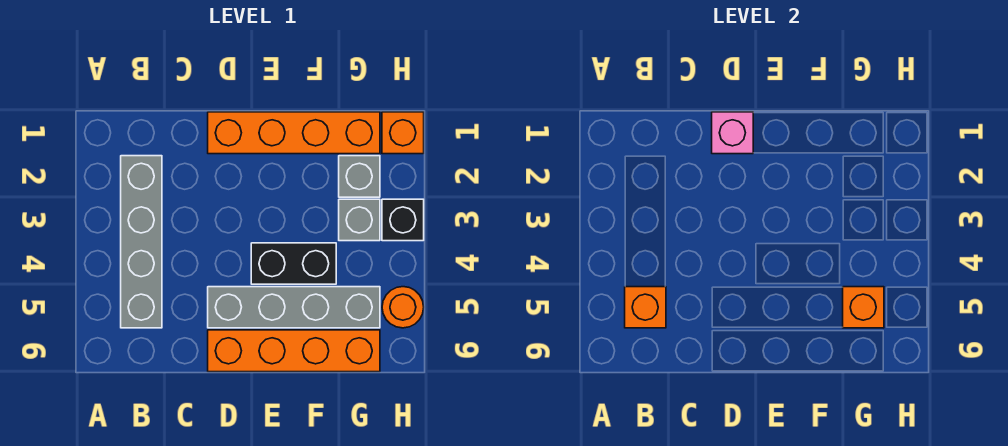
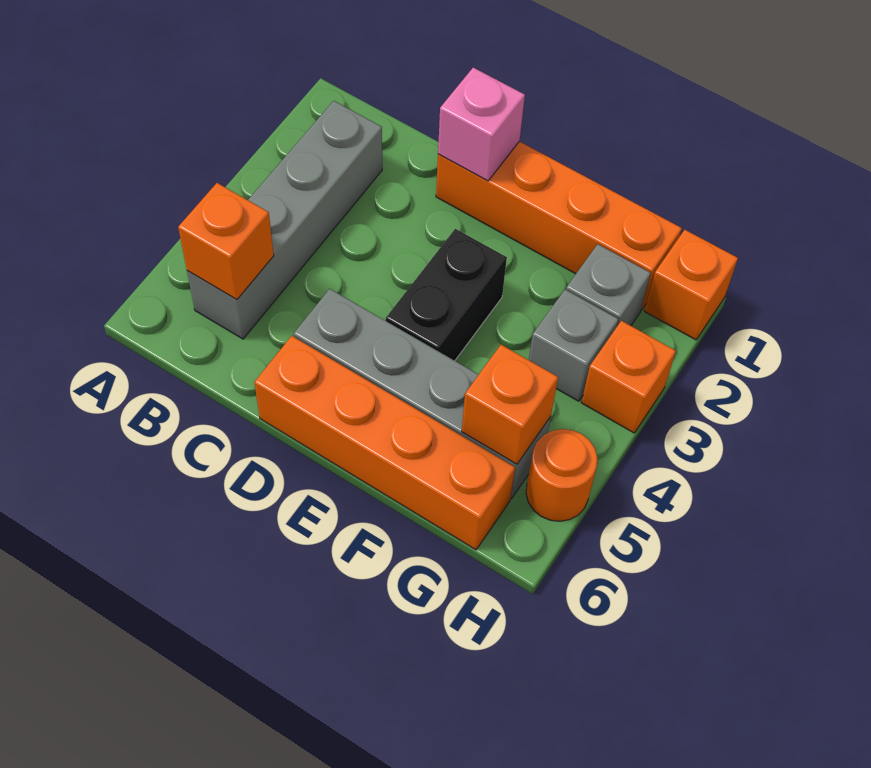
black 1x2 brick [251,243,336,284] -> black 1x2 brick turned to [386,229,507,361]
black 1x1 brick [382,199,424,241] -> orange 1x1 brick [582,321,676,433]

